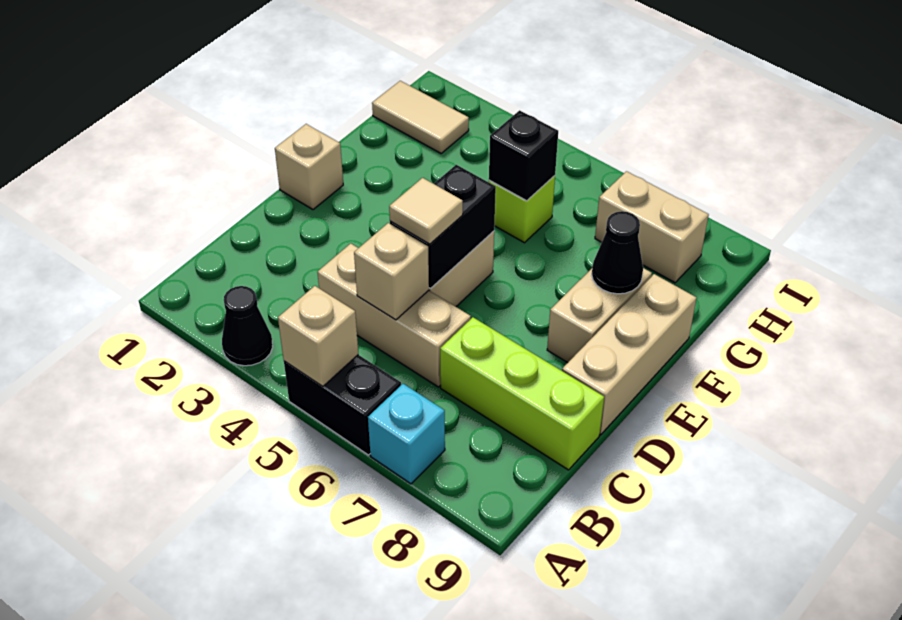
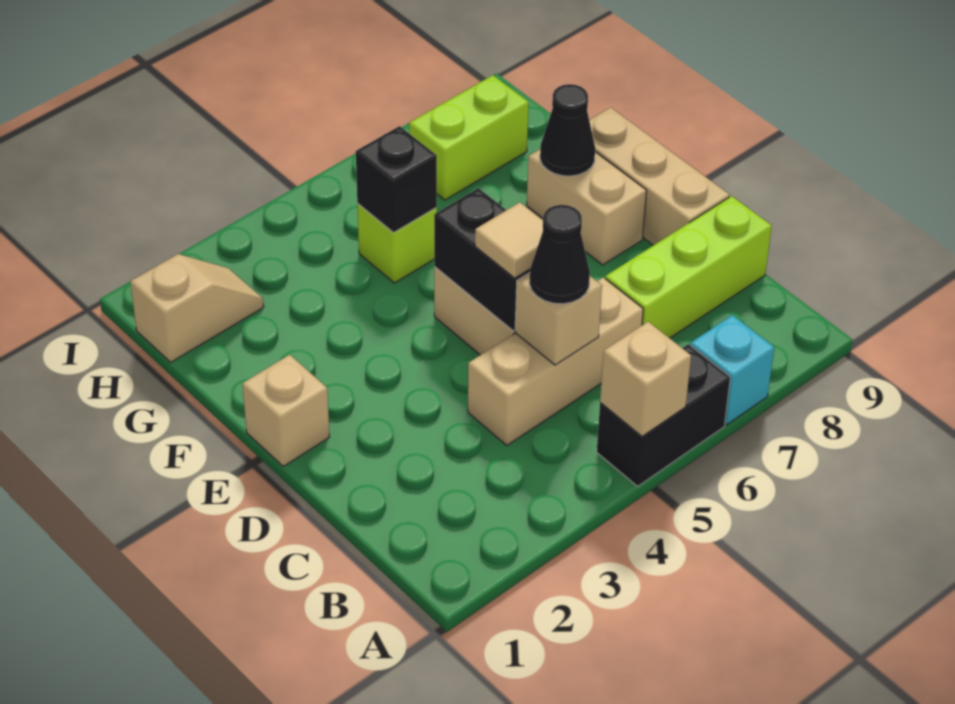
black 1x1 cone [222,286,273,366] -> black 1x1 cone moved to [529,205,590,304]
tan 1x2 tile [372,81,469,153] -> tan 1x2 slope [130,254,264,362]
tan 1x2 brick [595,171,709,283] -> lime 1x2 brick [409,75,529,200]

